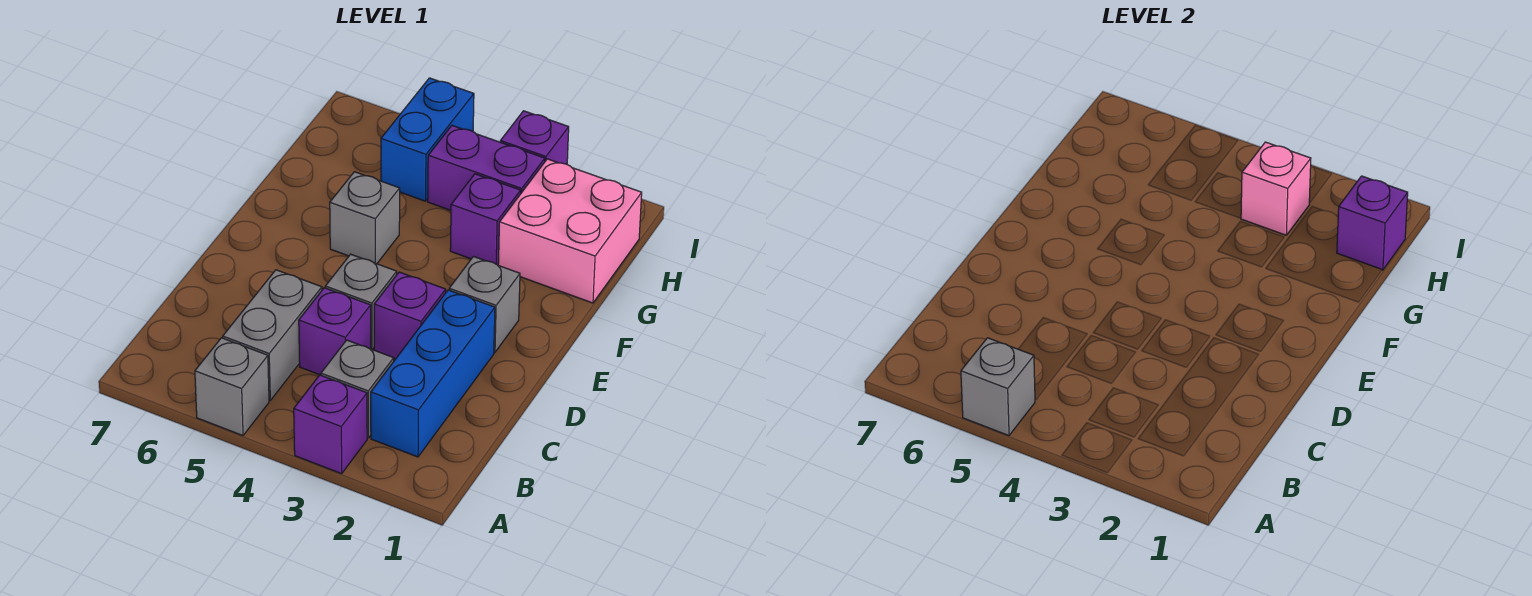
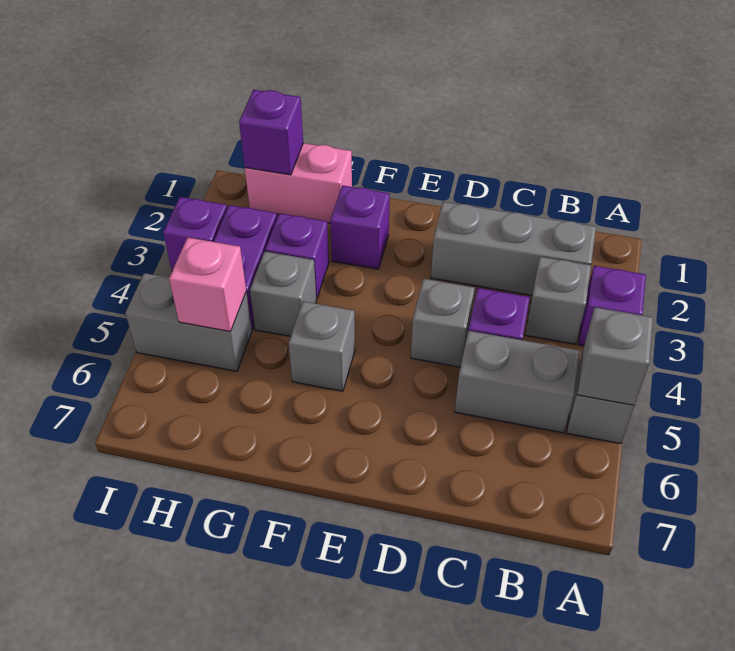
blue 1x3 brick [371,290,495,457] -> grey 1x3 brick [431,202,596,295]
purple 1x1 brick [374,272,446,359] -> purple 1x1 brick moved to [330,185,390,269]
grey 1x1 brick [449,257,520,352] -> grey 1x1 brick moved to [250,252,316,336]
pink 2x2 brick [498,159,642,303] -> pink 1x2 brick [245,143,352,223]
pink 1x1 brick [1241,142,1311,235] -> pink 1x1 brick moved to [169,237,246,332]
blue 1x2 brick [381,78,474,201] -> grey 1x2 brick [125,273,252,371]

